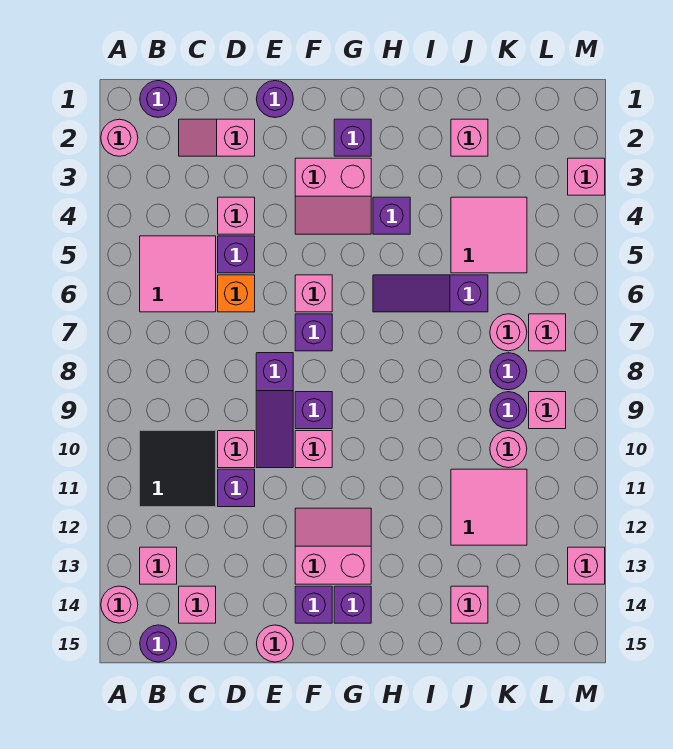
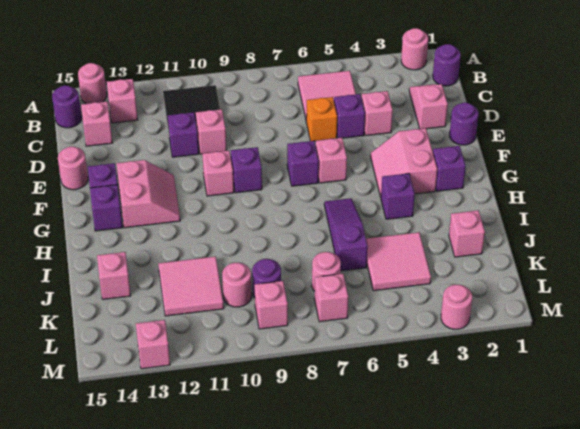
purple 1x3 slope [256,353,293,468] -> none
purple 1x1 round brick [490,353,527,390] -> none
pink 1x1 brick [568,158,605,195] -> pink 1x1 round brick [441,285,472,329]

